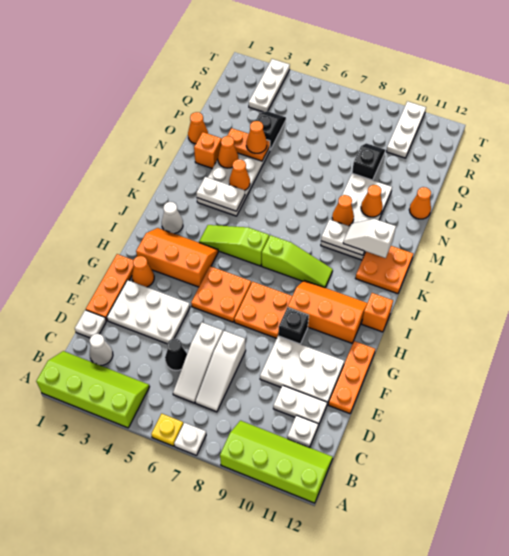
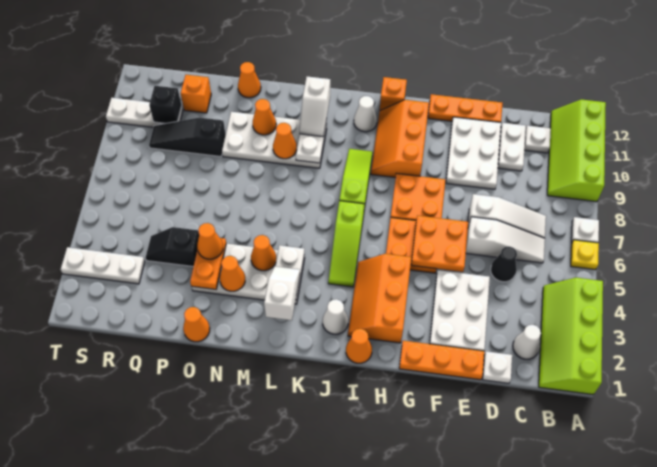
orange 1x1 cone [132,256,154,287] -> orange 1x1 cone moved to [346,329,372,363]
black 1x1 brick [278,307,309,344] -> black 1x1 brick moved to [149,86,182,123]
none -> white 1x1 cone [354,96,377,132]
orange 2x2 plate [356,246,413,294] -> orange 2x2 plate moved to [411,216,468,272]
none -> white 1x2 slope [264,266,300,320]
orange 1x1 brick [194,132,221,169] -> orange 1x1 brick moved to [181,75,211,113]
black 1x2 slope [352,143,385,180] -> black 1x3 slope [149,118,226,156]

